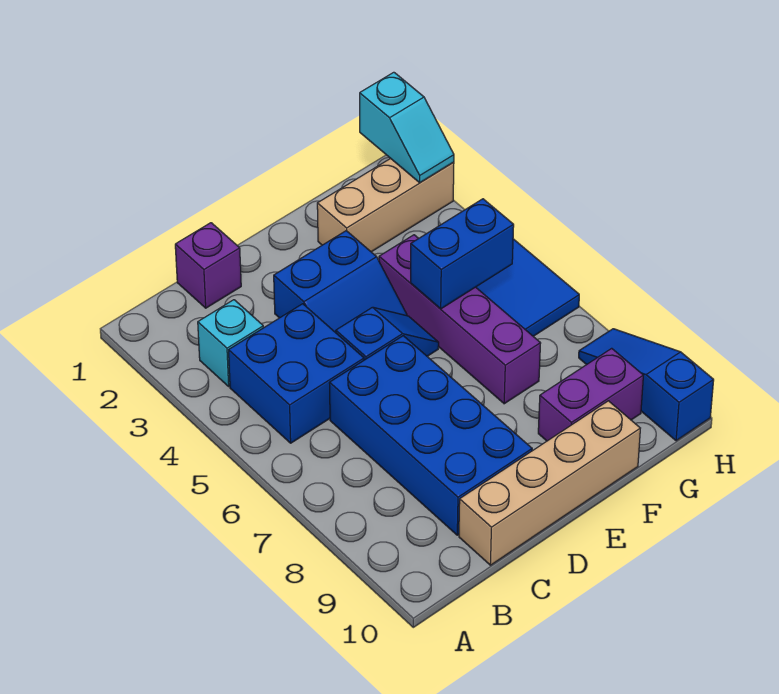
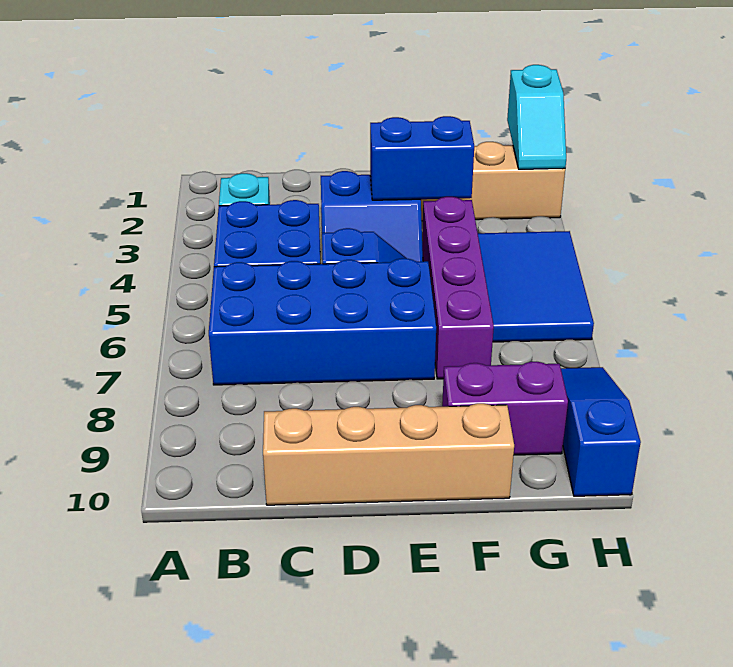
purple 1x1 brick [175,223,241,308] -> none
blue 2x4 brick [330,336,532,535] -> blue 2x4 brick turned to [209,258,436,385]
blue 1x2 brick [411,199,514,309] -> blue 1x2 brick moved to [370,116,474,200]

